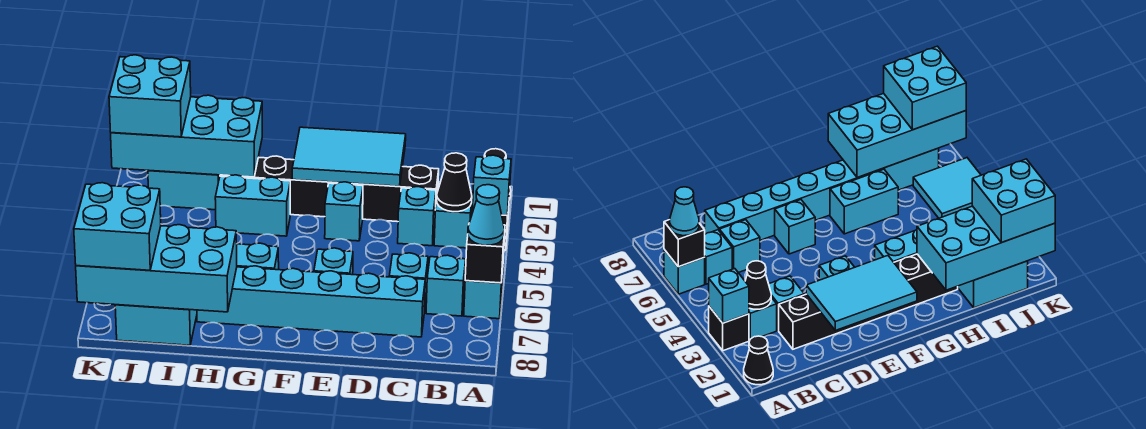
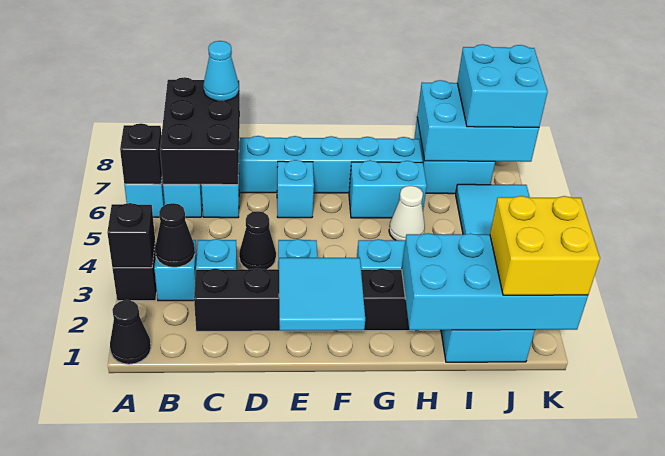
cyan 1x1 brick [472,155,511,215] -> black 1x1 brick [107,203,155,268]
cyan 1x1 cone [468,185,505,245] -> cyan 1x1 cone moved to [203,41,239,101]
none -> black 2x3 brick [160,77,240,185]
cyan 2x3 tile [292,127,406,186] -> cyan 2x2 tile [279,258,365,331]
none -> black 1x1 cone [239,211,276,269]
none -> white 1x1 cone [389,186,425,240]
cyan 2x4 brick [76,225,237,312] -> cyan 2x3 brick [417,80,539,162]
cyan 2x2 brick [109,55,191,137] -> yellow 2x2 brick [490,196,600,295]

